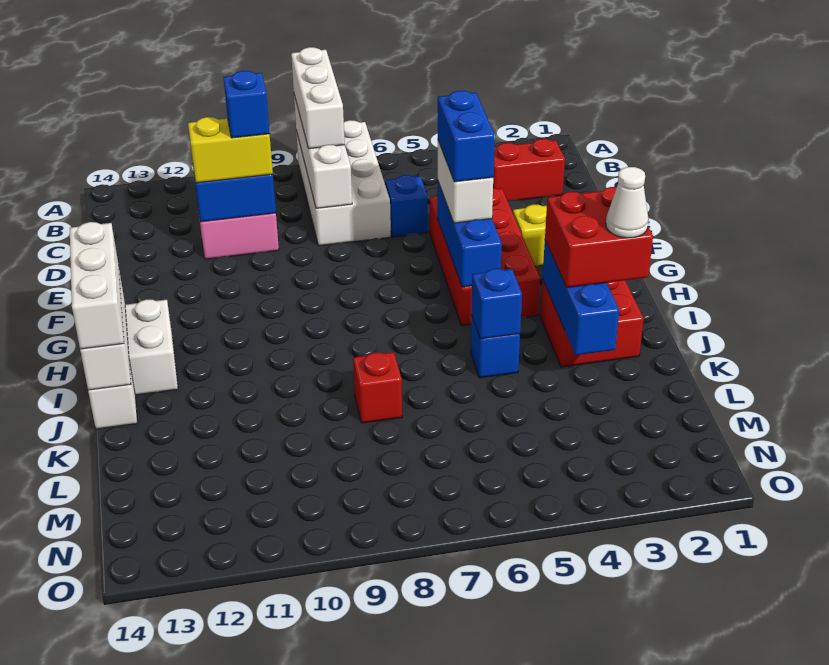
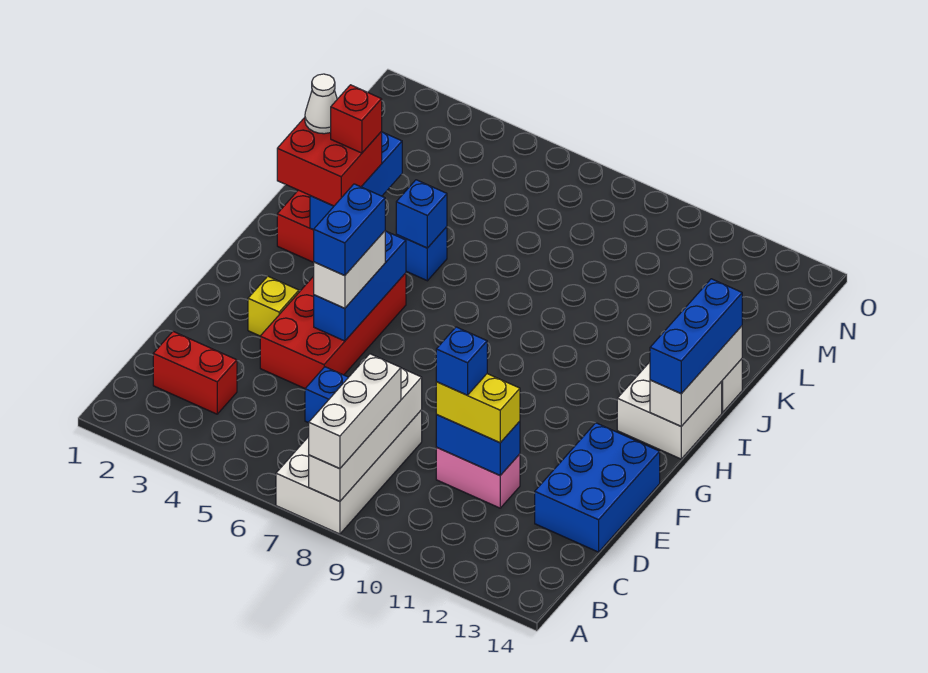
none -> blue 2x3 brick [535,423,660,552]
white 1x3 brick [70,222,124,349] -> blue 1x3 brick [650,279,742,394]
red 1x1 brick [353,352,402,423] -> red 1x1 brick moved to [331,85,382,153]

